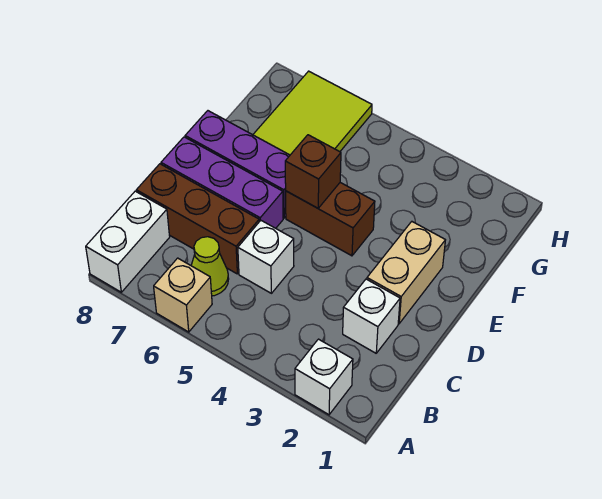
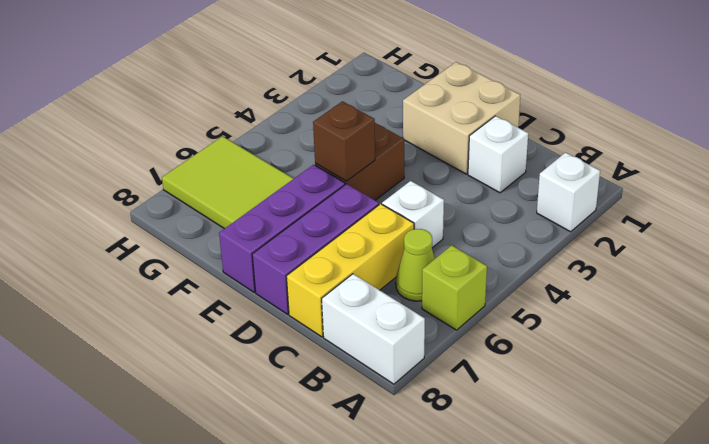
tan 1x1 brick [154,258,212,332] -> lime 1x1 brick [422,245,487,330]
brown 1x3 brick [136,164,259,274] -> yellow 1x3 brick [286,204,414,337]
tan 1x2 brick [367,222,445,324] -> tan 2x2 brick [403,62,520,174]

